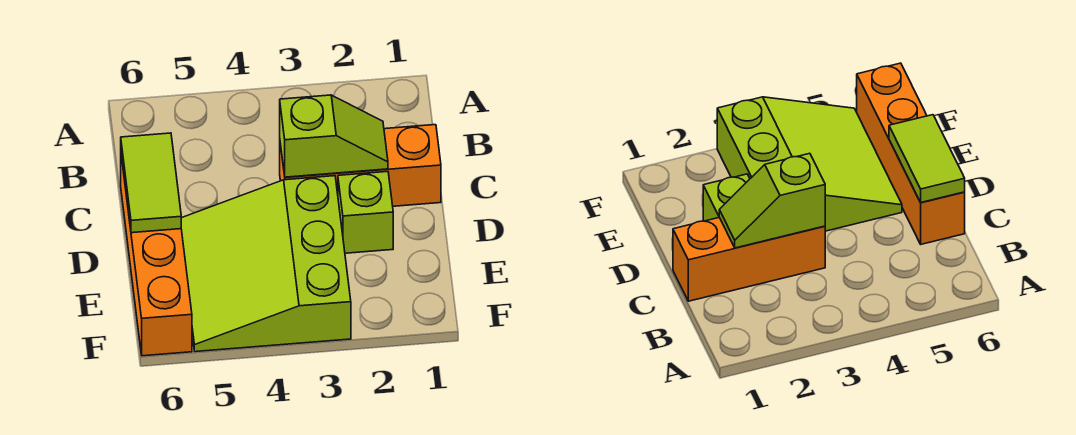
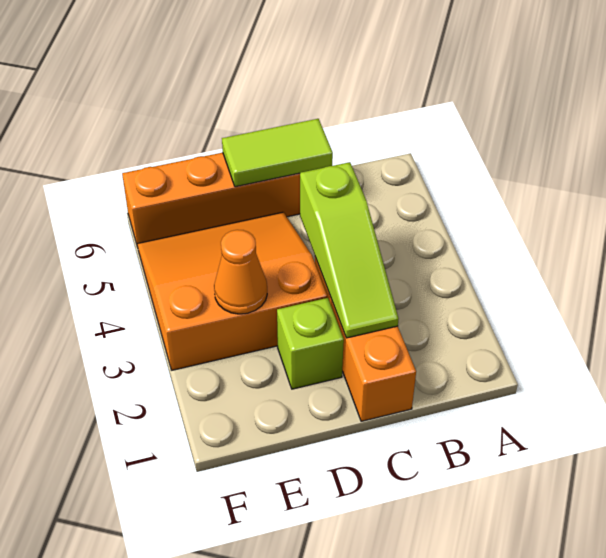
lime 1x2 slope [280,95,388,177] -> lime 1x3 slope [300,162,398,338]
lime 3x3 slope [181,176,351,352] -> orange 3x3 slope [137,212,327,370]
none -> orange 1x1 cone [214,230,267,314]

